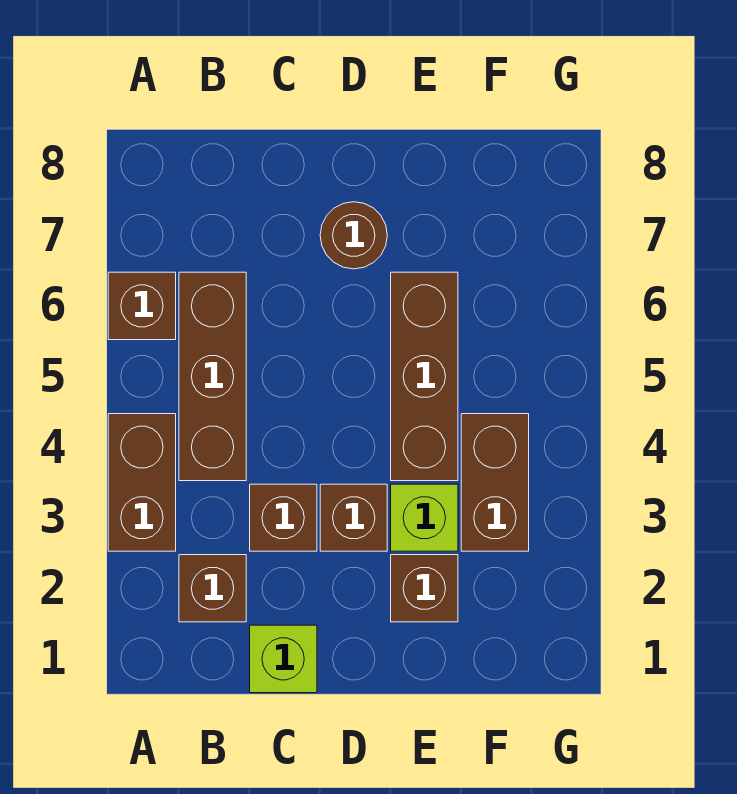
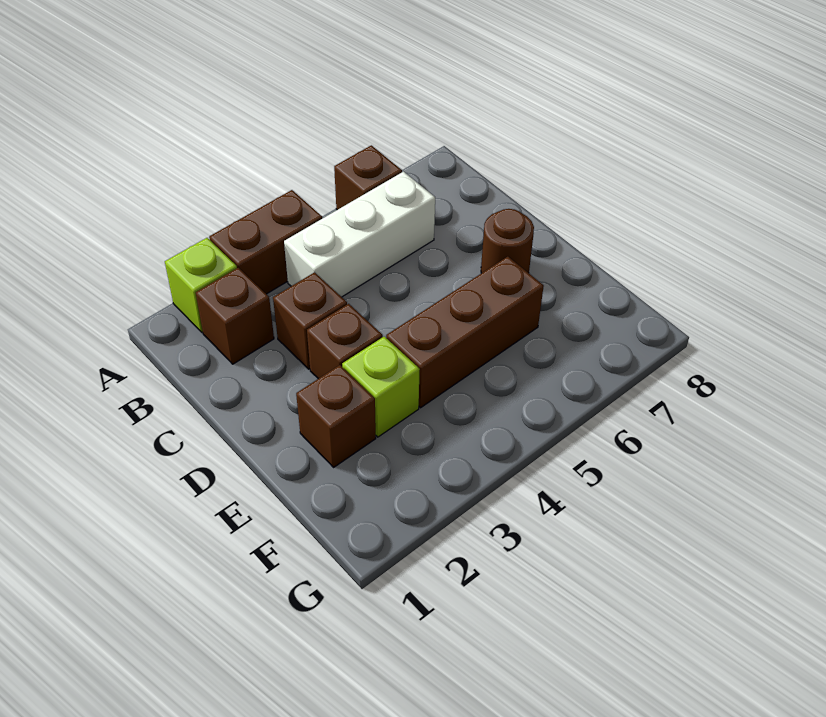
brown 1x3 brick [179,272,246,481] -> white 1x3 brick [284,172,435,297]
lime 1x1 brick [250,625,317,693] -> lime 1x1 brick moved to [165,238,237,332]
brown 1x2 brick [461,414,529,551] -> none

